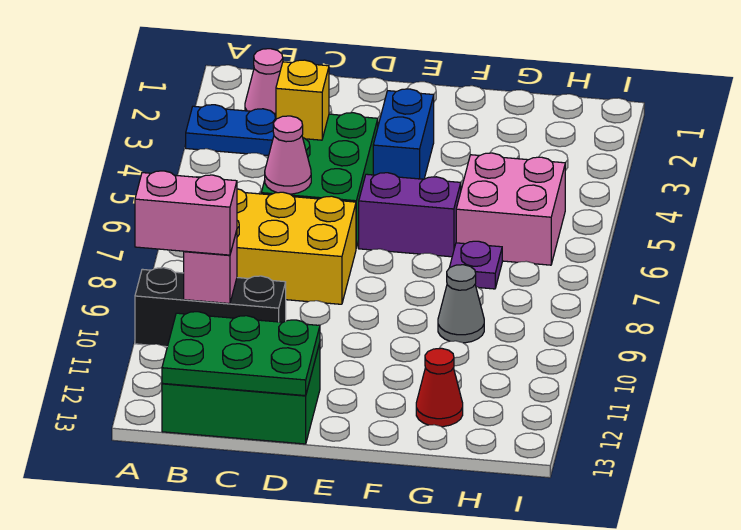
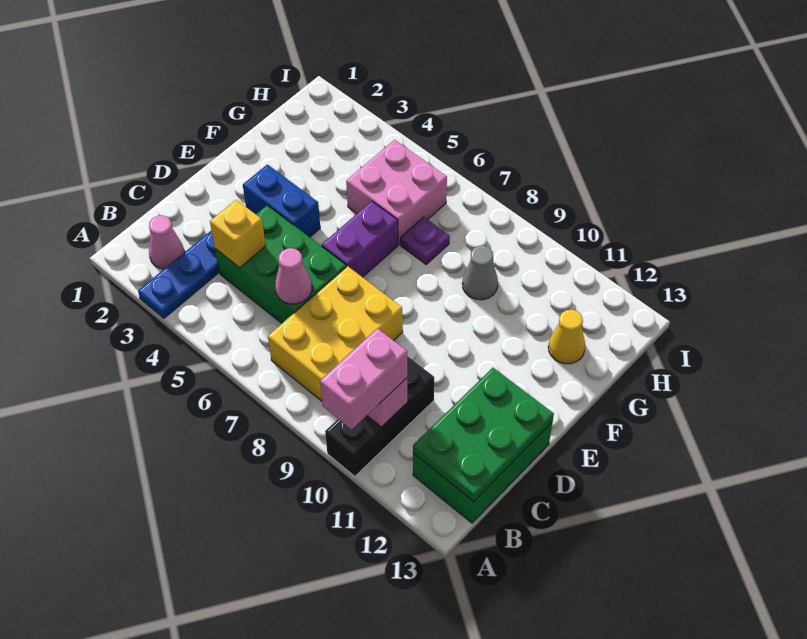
red 1x1 cone [416,348,463,427] -> yellow 1x1 cone [548,310,585,364]

